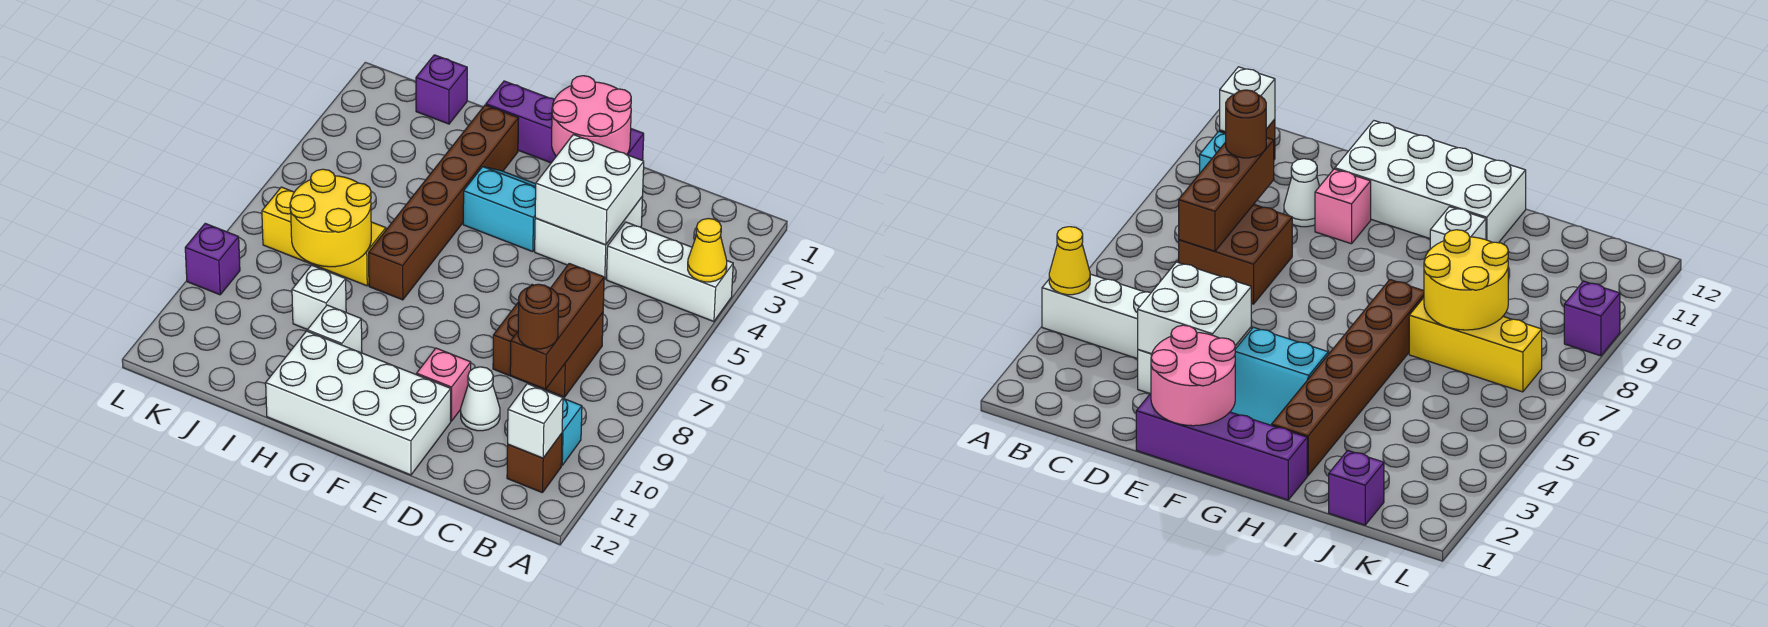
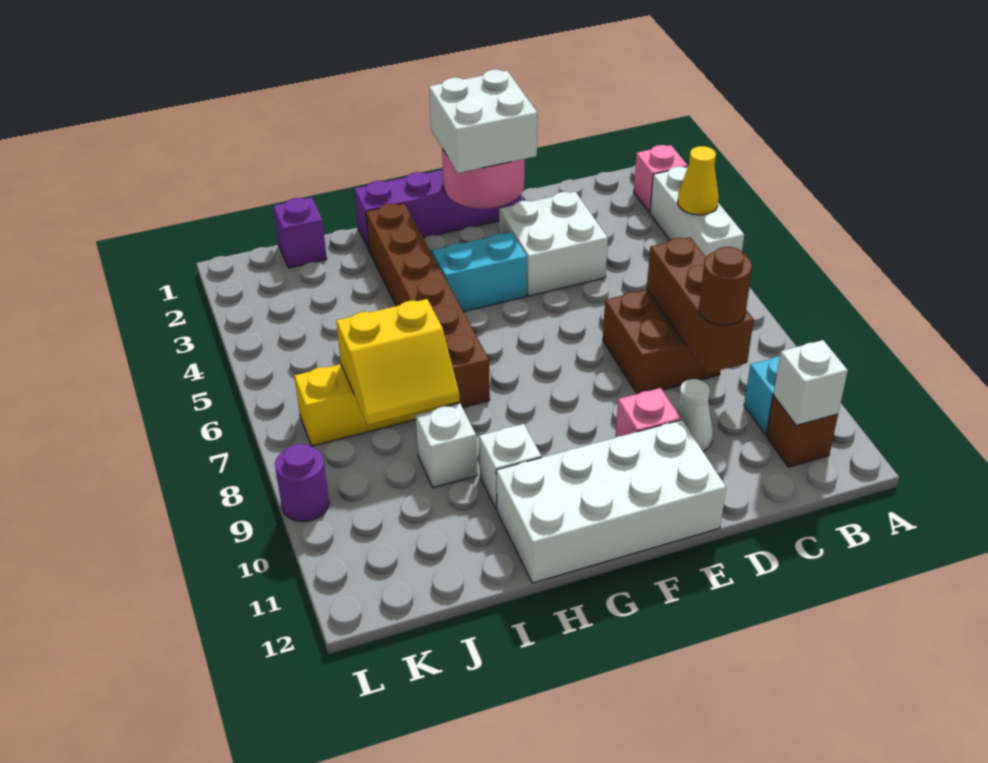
none -> pink 1x1 brick [634,145,688,213]
white 1x3 brick [607,222,733,322] -> white 1x3 brick turned to [650,167,744,257]
white 2x2 brick [535,135,644,245] -> white 2x2 brick moved to [429,70,537,173]
yellow 2x2 round brick [290,169,371,267] -> yellow 2x2 slope [336,299,460,425]
purple 1x1 brick [185,223,240,295] -> purple 1x1 round brick [275,444,329,522]

